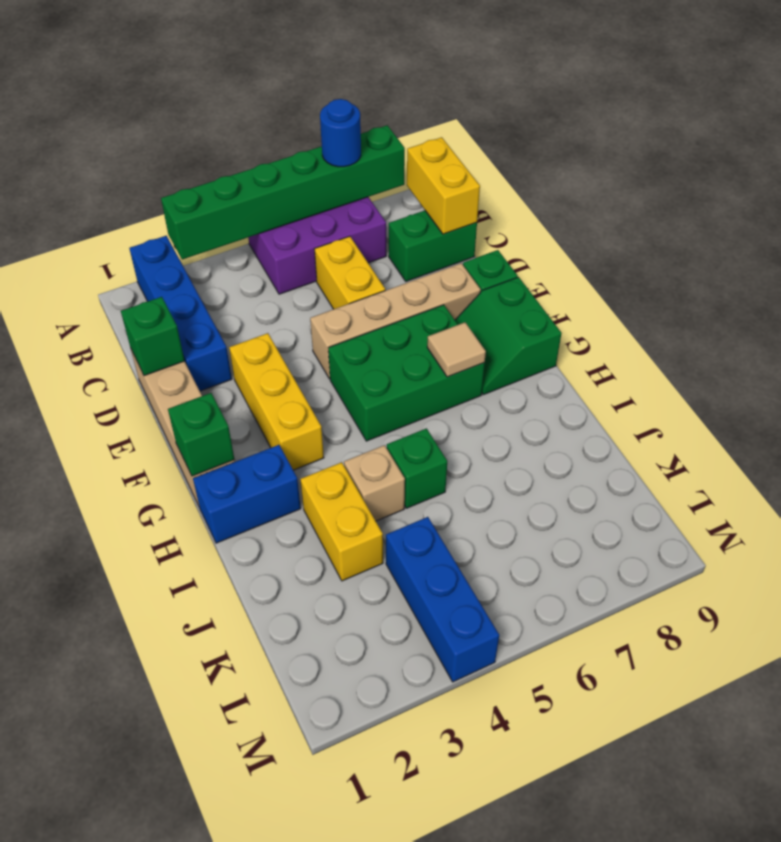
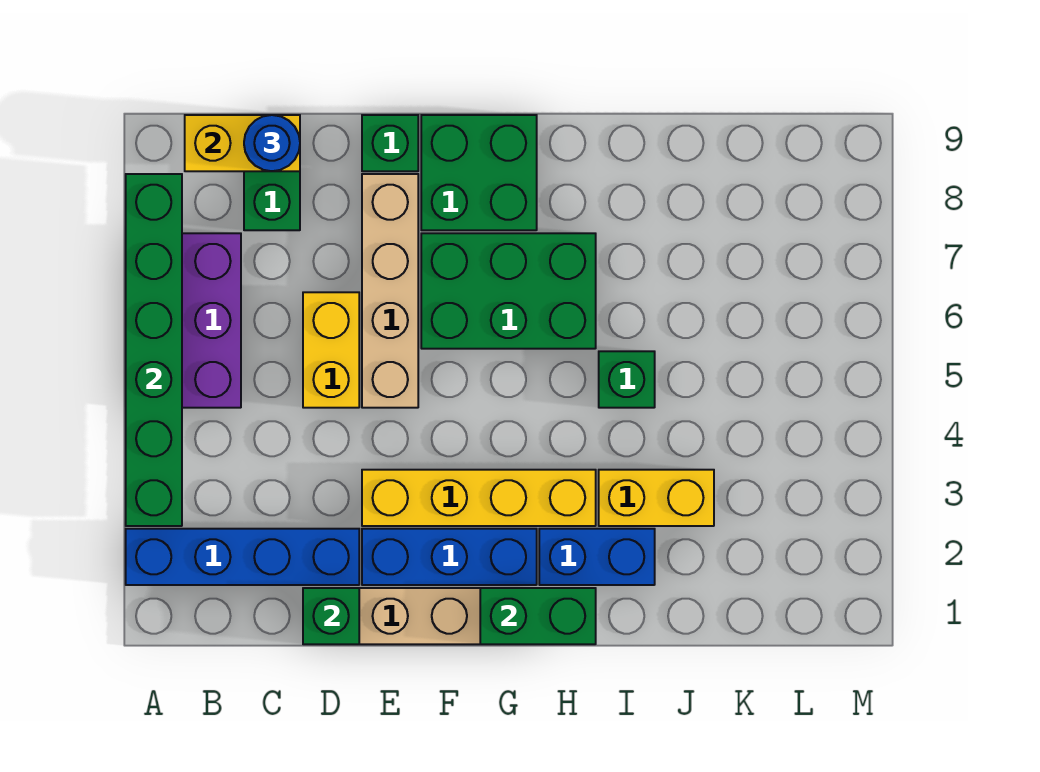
blue 1x1 round brick [320,99,361,167] -> blue 1x1 round brick moved to [244,115,300,171]
yellow 1x2 brick [314,236,385,309] -> yellow 1x2 brick turned to [303,292,359,408]
yellow 1x3 brick [229,333,324,470] -> yellow 1x4 brick [362,470,596,526]
green 2x3 brick [328,305,485,441] -> green 2x3 brick turned to [421,233,596,349]
green 2x2 slope [455,277,561,395] -> green 2x2 brick [421,115,537,230]
green 1x1 brick [168,393,234,476] -> green 1x2 brick [480,588,596,644]
tan 1x1 tile [427,322,486,377] -> none
blue 1x2 brick [193,445,301,543] -> blue 1x2 brick turned to [539,529,655,585]
tan 1x1 brick [344,445,405,521] -> none
blue 1x3 brick [386,517,499,682] -> blue 1x3 brick moved to [362,529,537,585]

